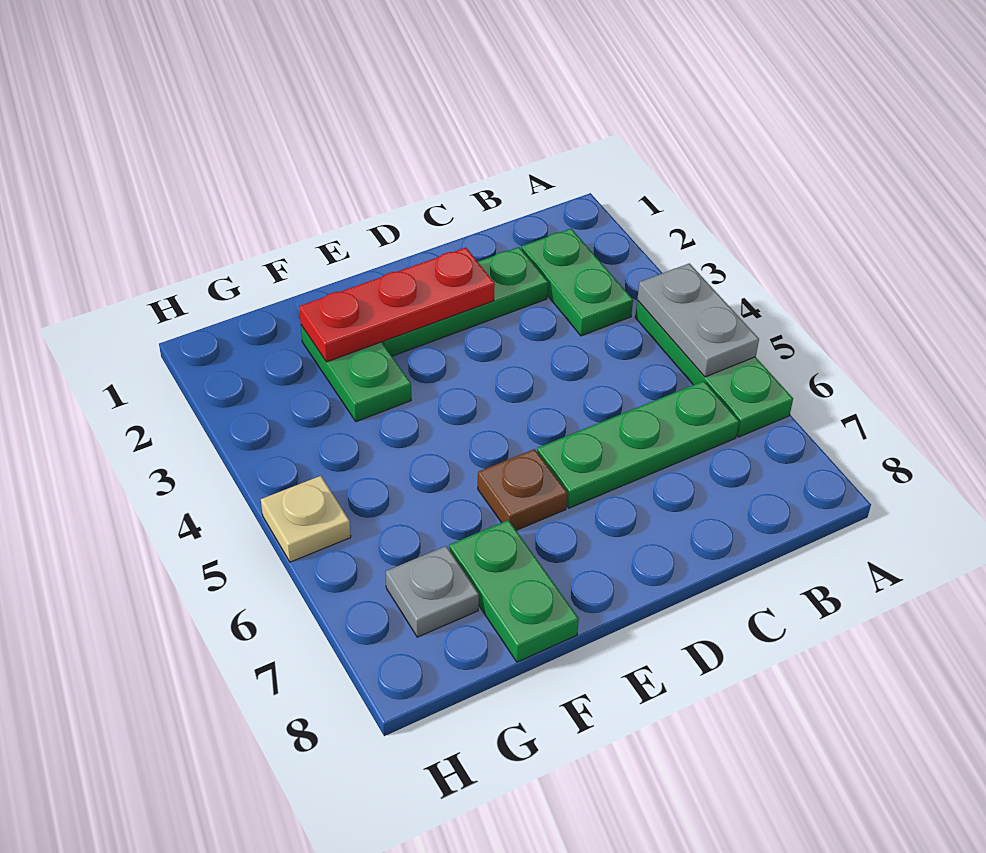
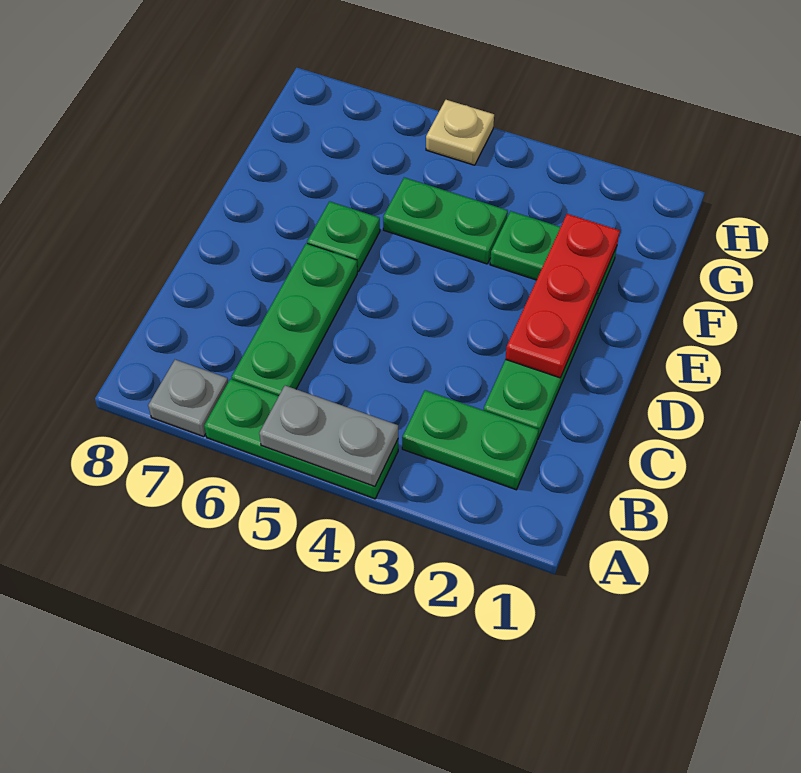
brown 1x1 plate [478,449,567,530] -> green 1x1 plate [307,201,380,272]
green 1x2 plate [449,520,579,662] -> green 1x2 plate moved to [383,177,508,264]
grey 1x1 plate [386,546,479,637] -> grey 1x1 plate moved to [148,360,228,437]

